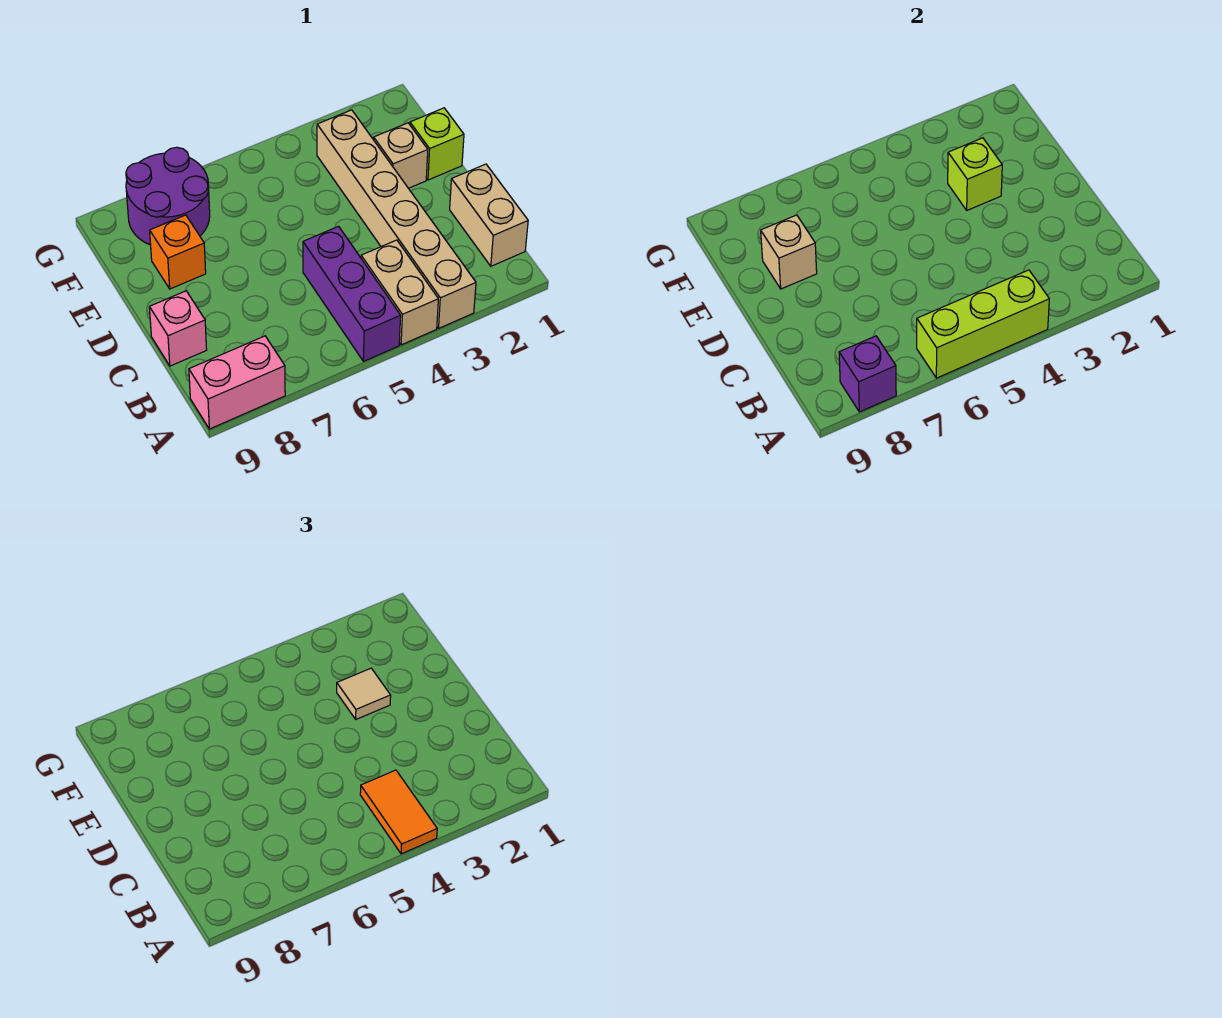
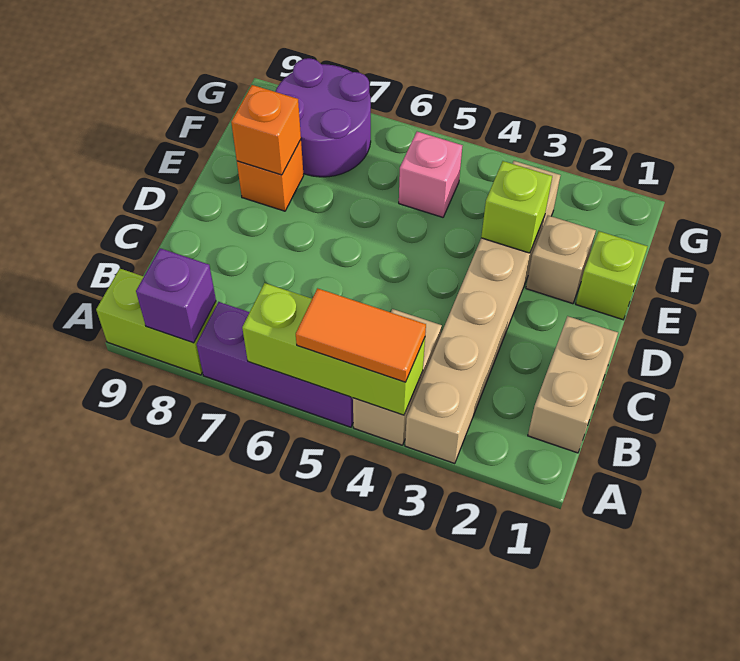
orange 1x2 tile [360,770,437,854] -> orange 1x2 tile turned to [296,288,426,382]
purple 1x3 brick [303,226,401,361] -> purple 1x3 brick turned to [197,302,353,427]
pink 1x2 brick [189,336,285,429] -> lime 1x2 brick [96,269,217,375]
pink 1x1 brick [149,291,207,366] -> pink 1x1 brick moved to [399,132,462,217]
tan 1x1 tile [337,668,391,719] -> none
tan 1x1 brick [761,215,817,289] -> orange 1x1 brick [231,85,301,175]

